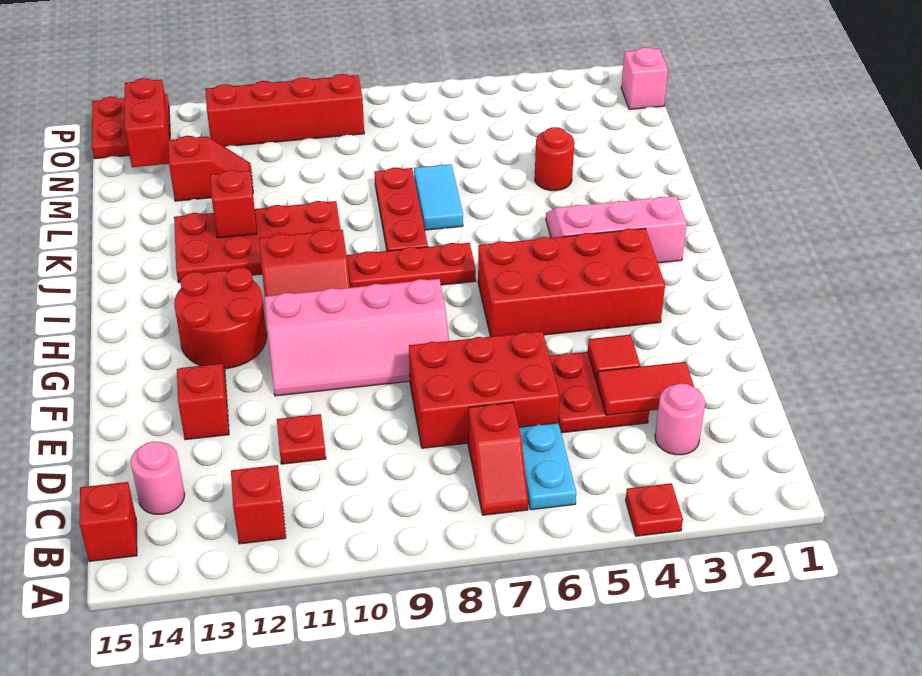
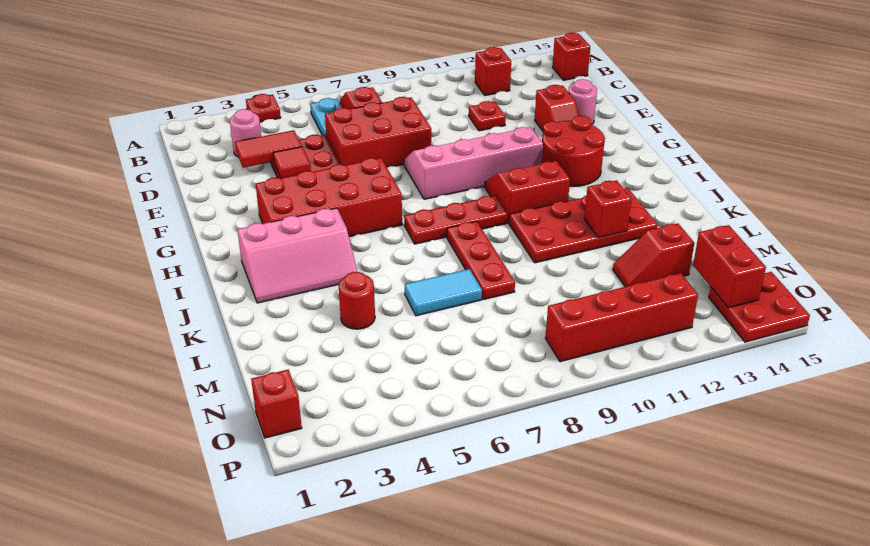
pink 1x1 round brick [131,441,185,514] -> pink 1x1 round brick moved to [568,79,597,125]
cyan 1x2 tile [414,164,463,230] -> cyan 1x2 tile turned to [405,269,482,316]
pink 1x1 brick [621,47,668,110] -> red 1x1 brick [251,370,302,438]

